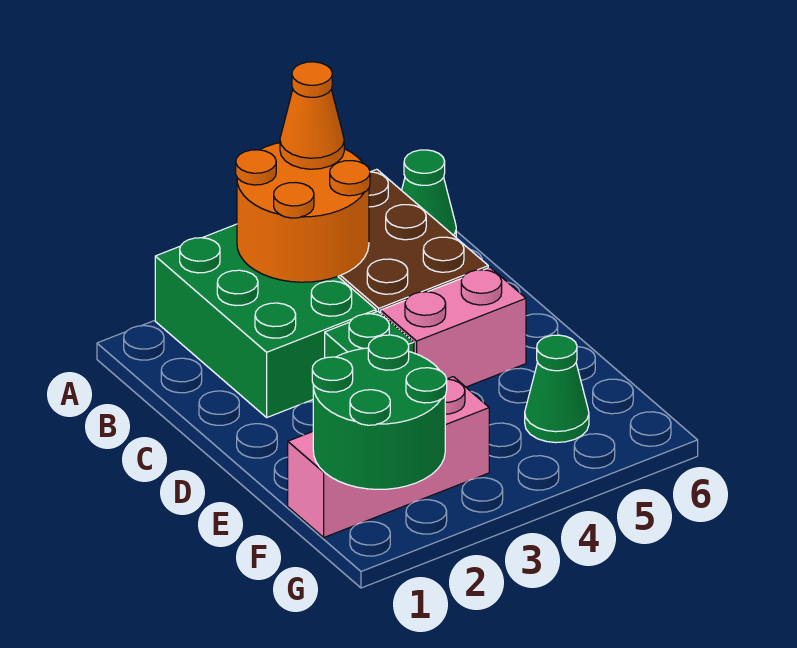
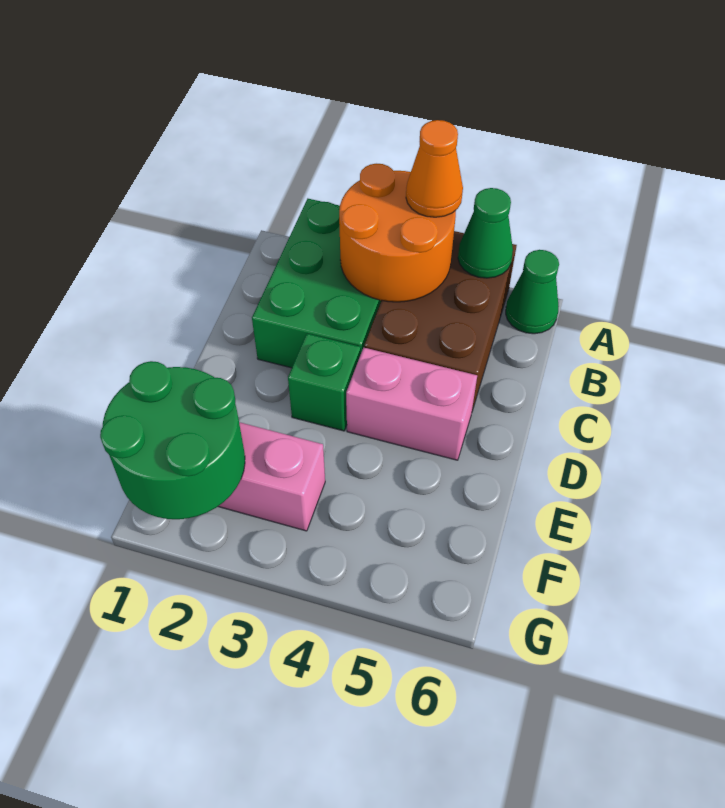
green 1x1 cone [525,335,589,443] -> green 1x1 cone moved to [458,188,513,278]

